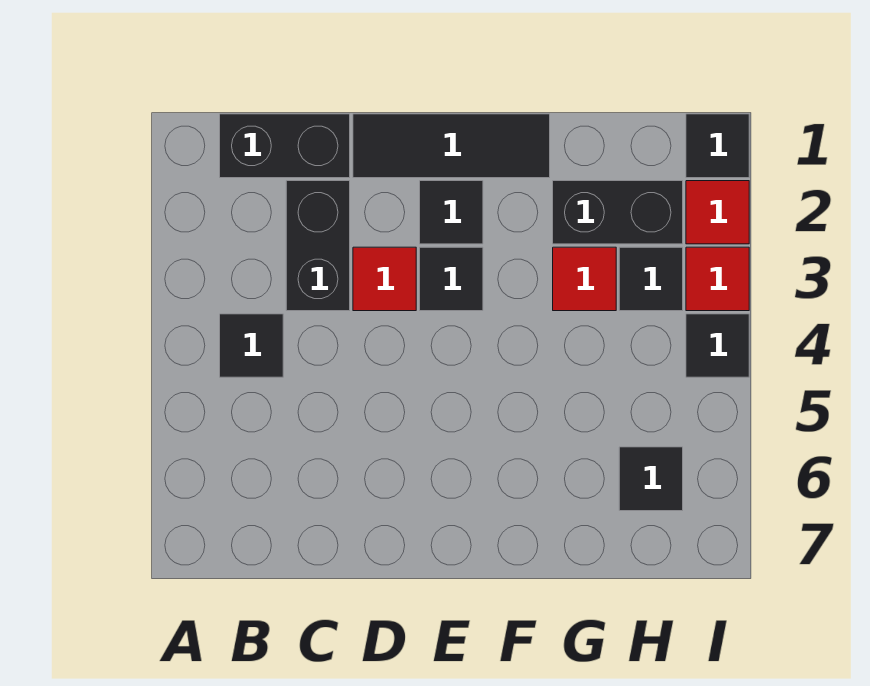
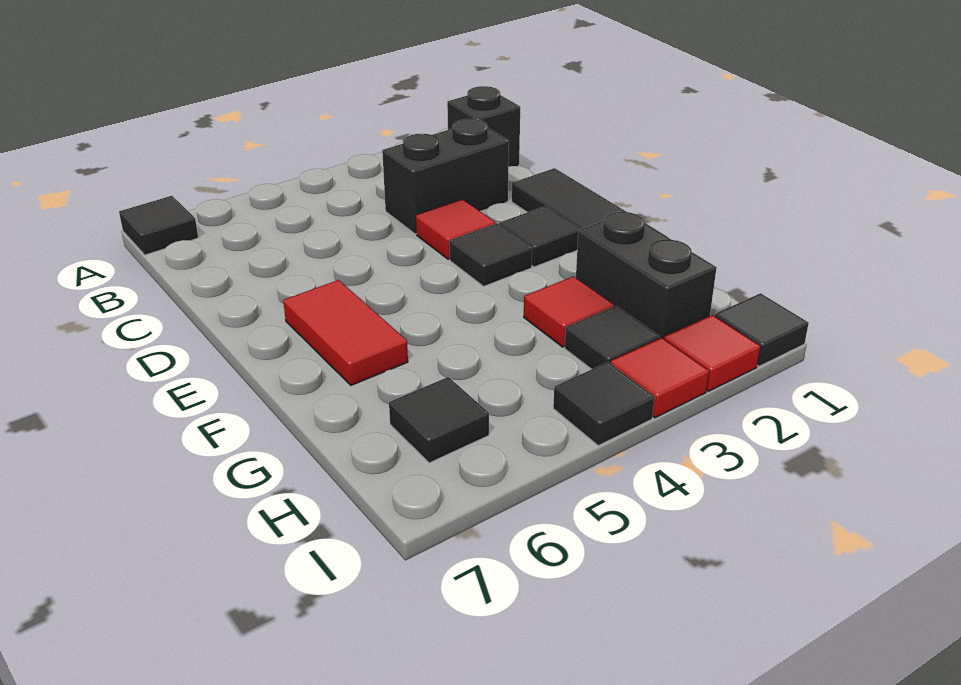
black 1x2 brick [220,114,350,178] -> black 1x1 brick [447,86,520,167]
black 1x1 tile [220,314,283,377] -> black 1x1 tile moved to [119,196,198,255]
none -> red 1x2 tile [283,280,408,385]

